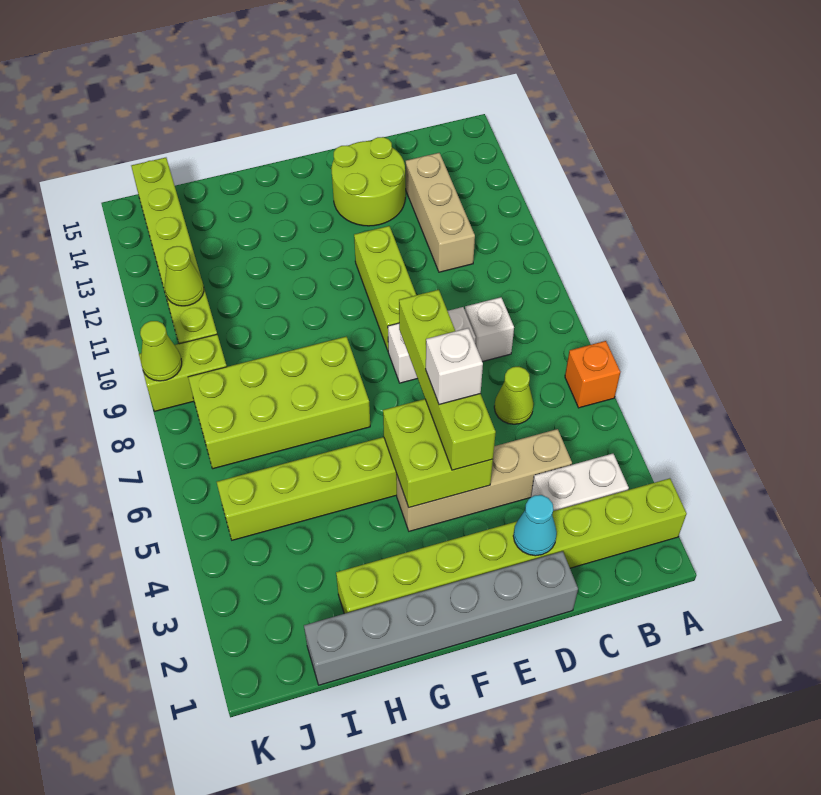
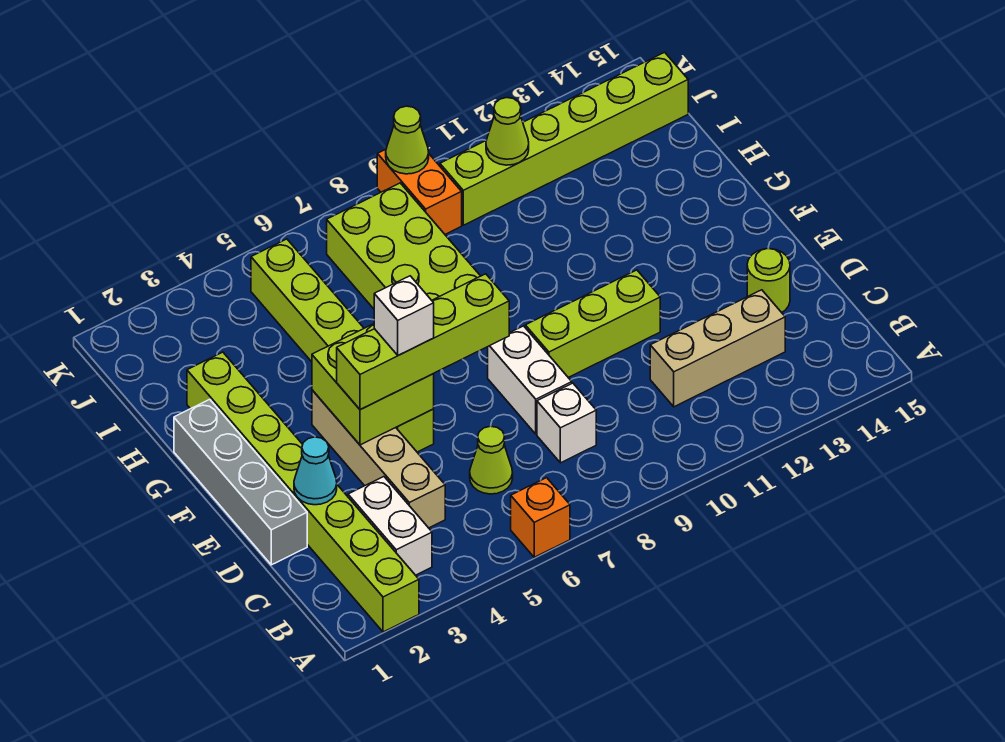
grey 1x6 brick [304,551,578,685] -> grey 1x4 brick [174,399,307,565]
lime 2x2 round brick [331,137,405,226] -> lime 1x1 round brick [747,248,790,313]
lime 1x2 brick [139,334,227,411] -> orange 1x2 brick [377,149,462,234]

